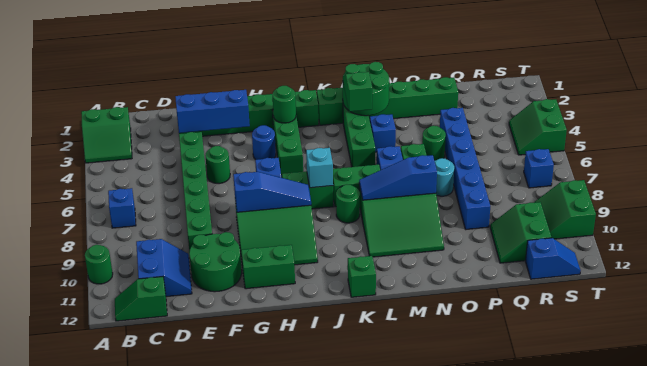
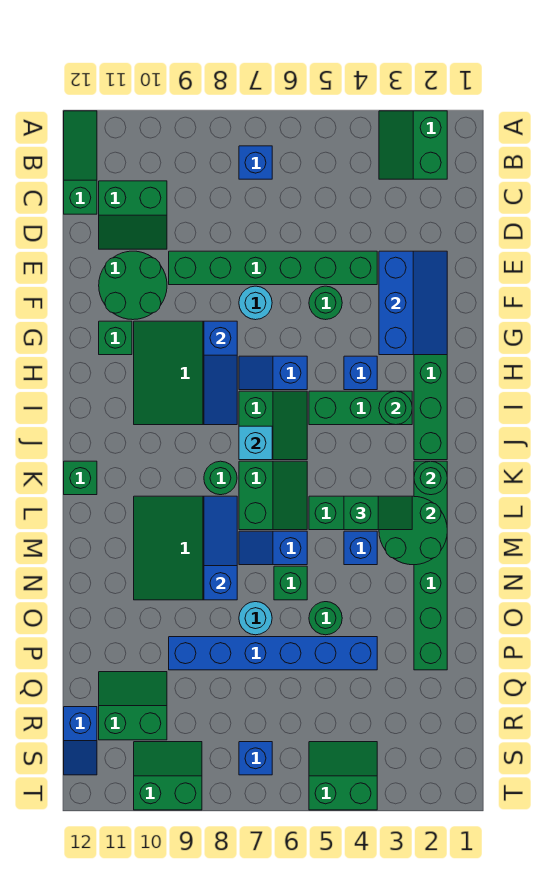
green 1x1 round brick [85,245,113,284] -> green 1x1 round brick moved to [414,461,447,495]
green 1x2 slope [115,277,167,321] -> green 1x3 slope [64,111,97,214]
blue 2x2 slope [136,239,192,297] -> green 2x2 slope [99,181,167,249]
none -> cyan 1x1 round brick [239,286,272,320]
green 1x2 brick [241,245,295,289] -> green 1x1 brick [99,321,132,355]
blue 1x1 round brick [252,125,276,160] -> blue 1x1 brick [344,356,377,390]

